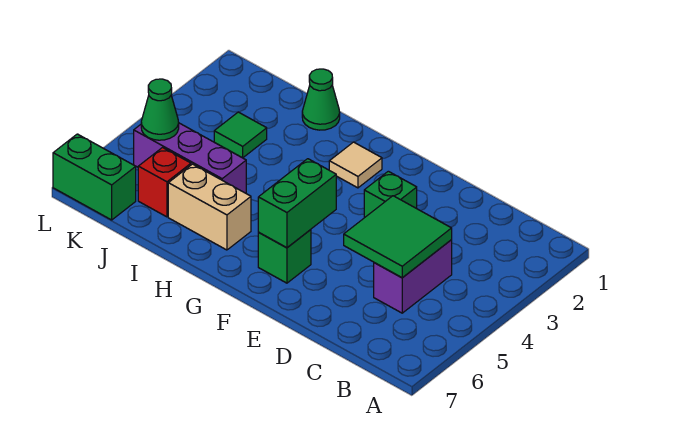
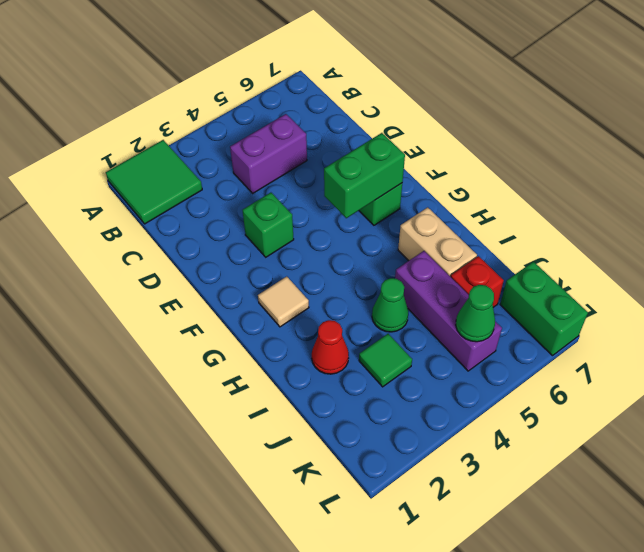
green 2x2 tile [344,196,452,278] -> green 2x2 tile moved to [106,140,202,224]
green 1x1 cone [302,69,340,130] -> green 1x1 cone moved to [372,278,408,332]
none -> red 1x1 cone [312,320,349,374]

